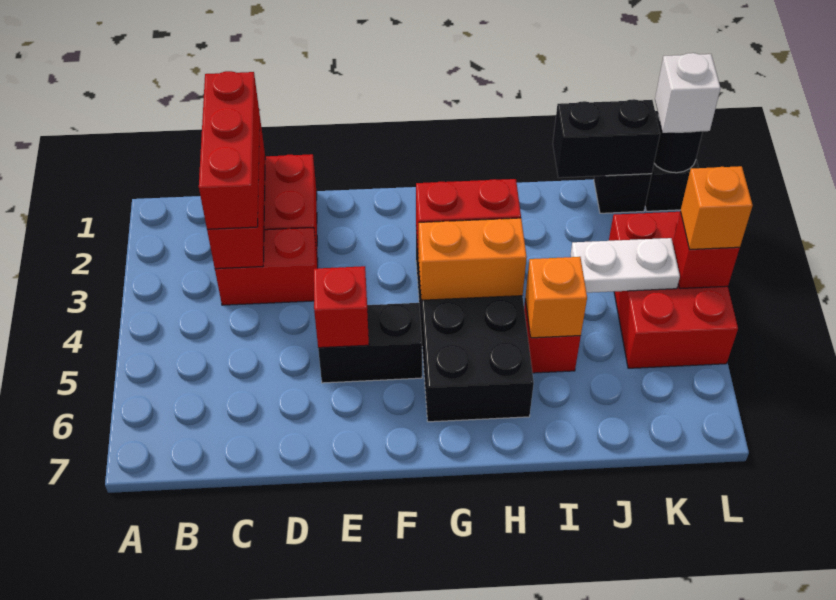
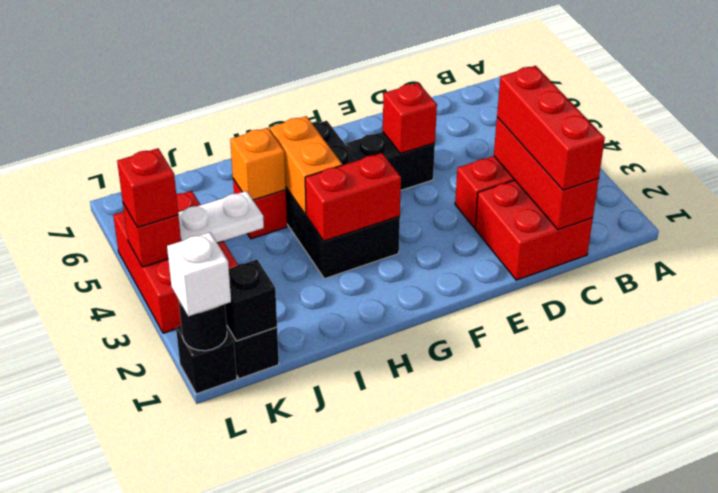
orange 1x2 brick [419,218,527,300] -> orange 1x2 brick turned to [270,116,342,215]
black 1x2 brick [553,99,660,178] -> black 1x1 brick [225,260,277,341]
orange 1x1 brick [680,166,753,250] -> red 1x1 brick [117,148,178,227]

